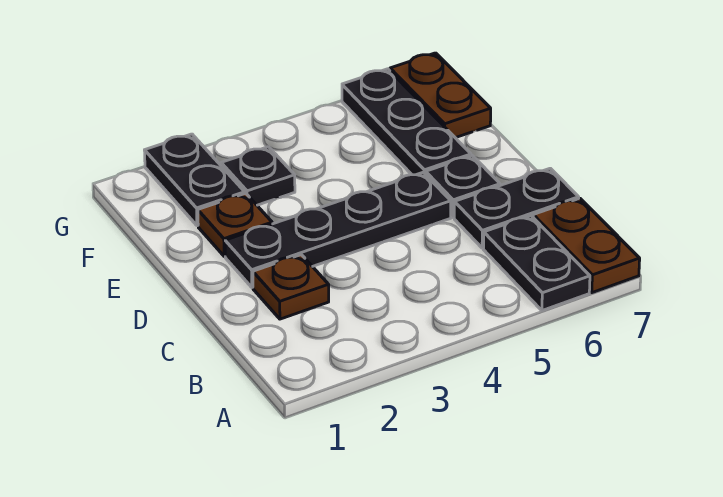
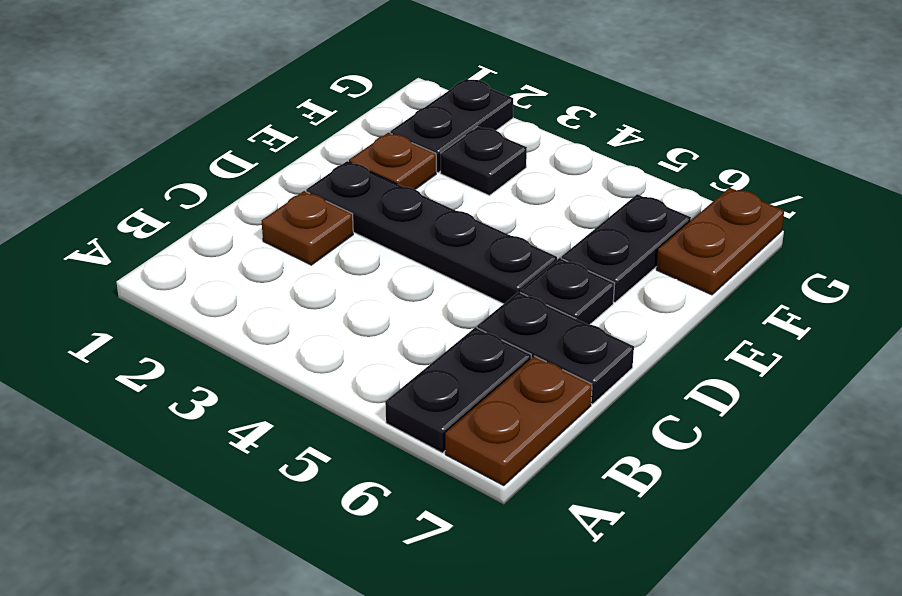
black 1x3 plate [342,69,471,175] -> black 1x2 plate [562,194,691,302]

